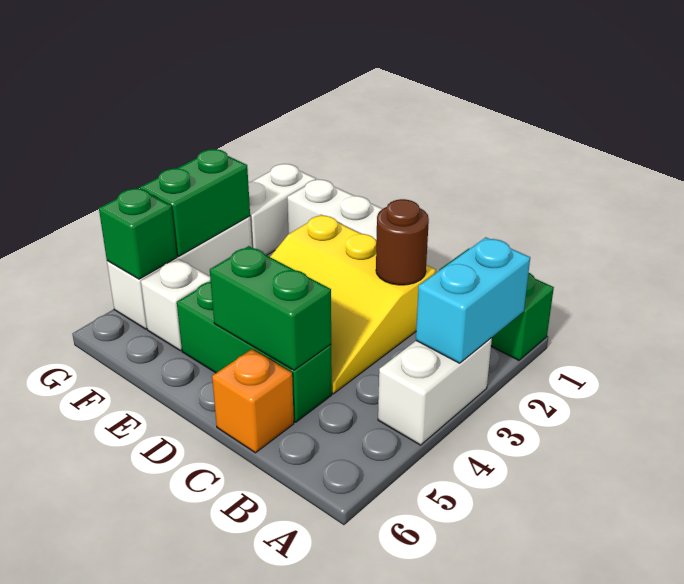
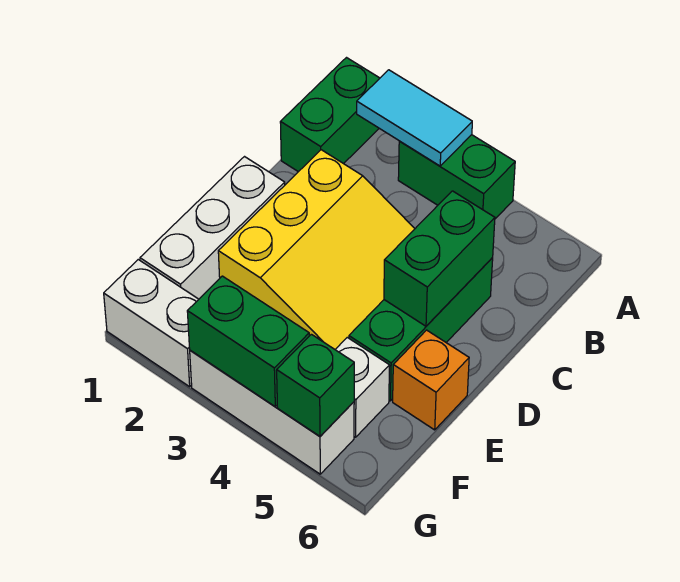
cyan 1x2 brick [416,237,530,363] -> cyan 1x2 tile [357,70,472,166]
white 1x2 brick [378,338,492,445] -> green 1x2 brick [398,135,515,219]
brown 1x1 round brick [376,199,429,285] -> none
orange 1x1 brick [212,349,294,453] -> orange 1x1 brick moved to [393,330,469,430]

